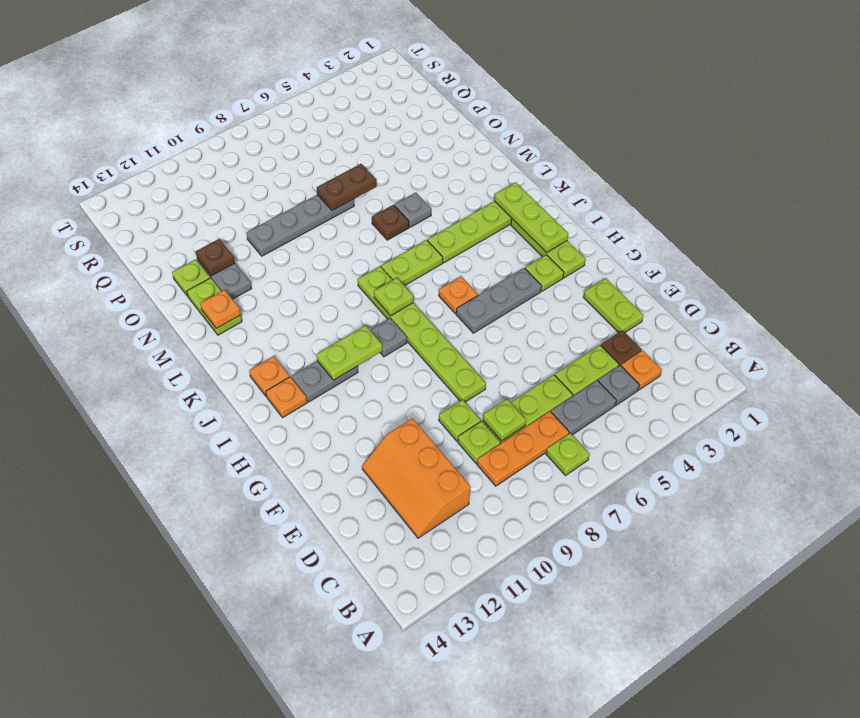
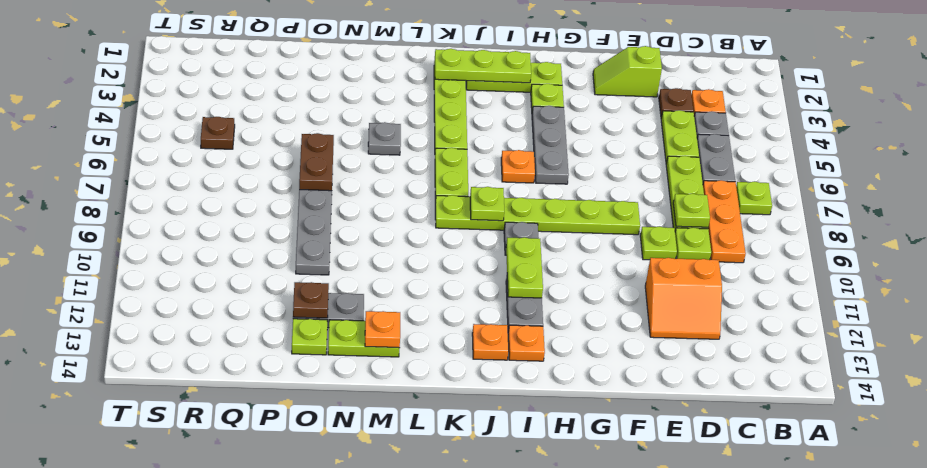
orange 2x3 slope [362,418,471,538] -> orange 2x2 slope [645,258,722,339]
lime 1x2 plate [584,278,644,333] -> lime 1x2 slope [593,46,662,97]
brown 1x1 plate [372,205,409,240] -> brown 1x1 plate moved to [201,117,235,149]

